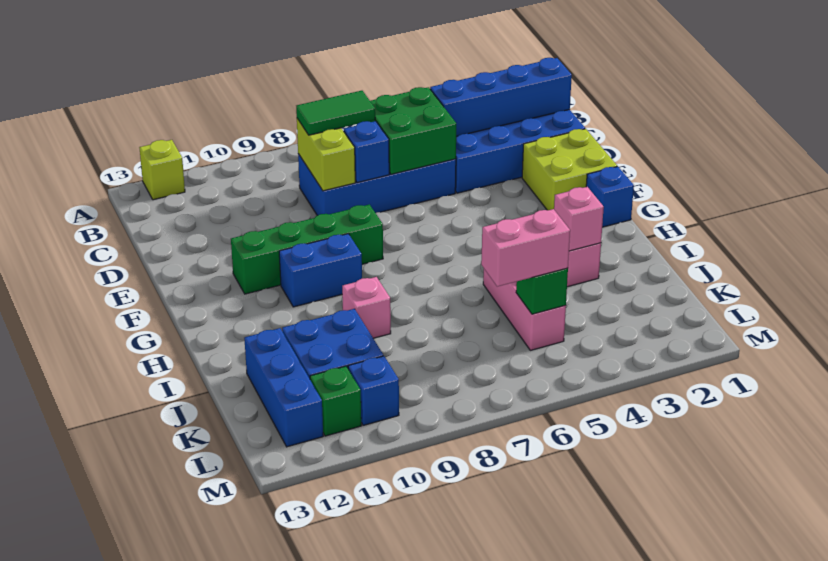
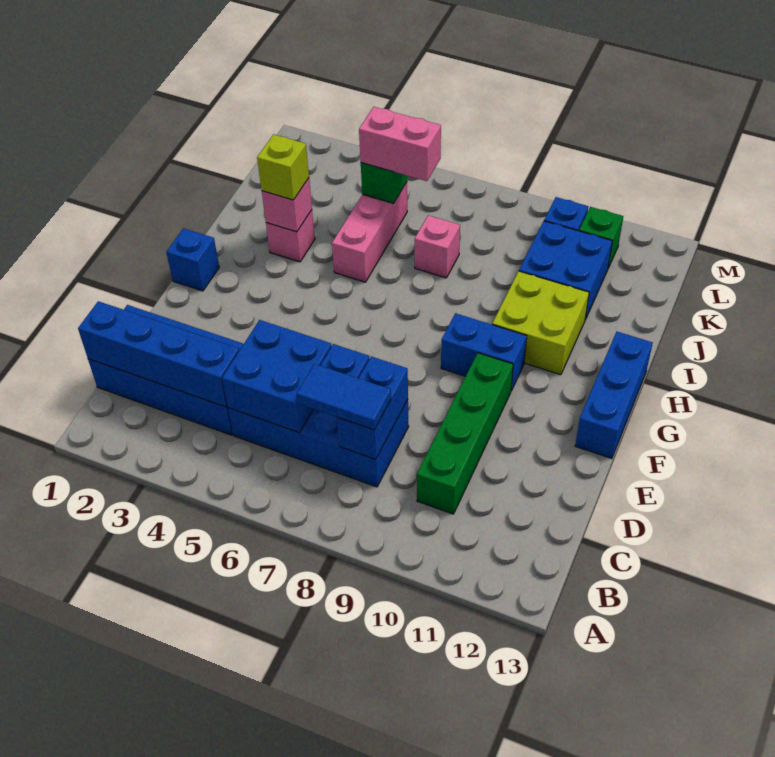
lime 1x1 brick [139,140,185,200] -> lime 1x1 brick moved to [257,134,309,200]
green 2x2 brick [369,87,456,174] -> blue 2x2 brick [222,320,332,433]
green 1x2 tile [296,91,375,135] -> blue 1x2 tile [297,364,391,430]
lime 1x2 brick [297,119,355,191] -> blue 1x2 brick [337,357,408,459]
lime 2x2 brick [522,129,617,210] -> lime 2x2 brick moved to [492,271,589,375]
green 1x4 brick [231,204,383,294] -> green 1x4 brick turned to [417,353,513,514]
pink 1x1 brick [342,277,391,338] -> pink 1x1 brick moved to [415,215,460,278]
blue 1x3 brick [244,328,323,447] -> blue 1x3 brick moved to [575,332,653,458]

